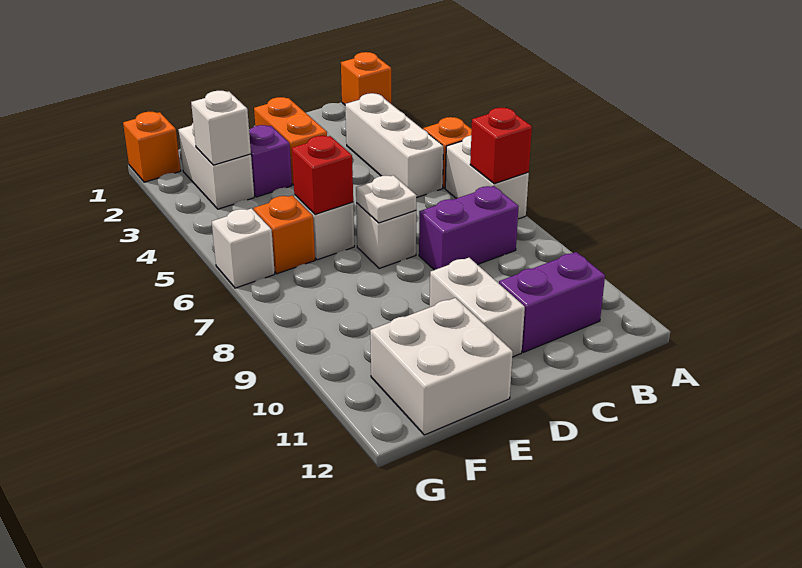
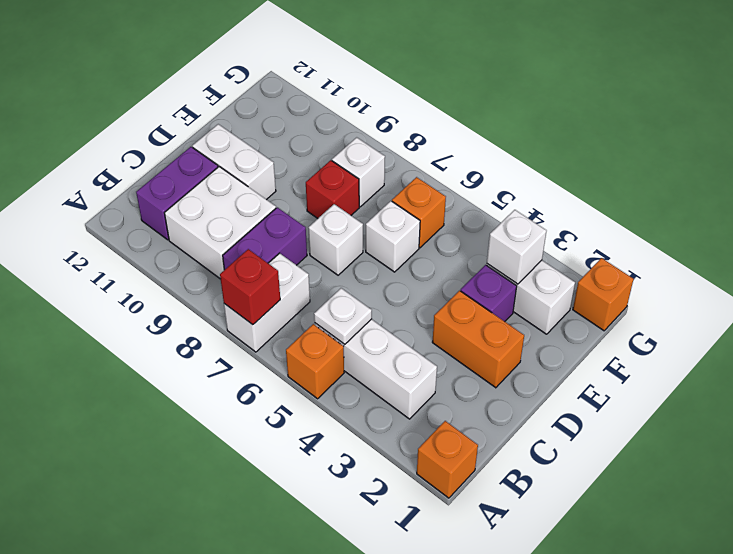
white 1x2 brick [445,136,529,219] -> white 1x2 brick turned to [224,253,310,352]
white 1x1 plate [356,175,417,223] -> white 1x1 plate moved to [314,288,372,344]
red 1x1 brick [292,136,353,214] -> red 1x1 brick moved to [306,160,359,218]
white 2x2 brick [370,298,513,435] -> white 2x2 brick moved to [164,167,276,278]
white 1x1 brick [212,208,275,288] -> white 1x1 brick moved to [332,137,385,207]

